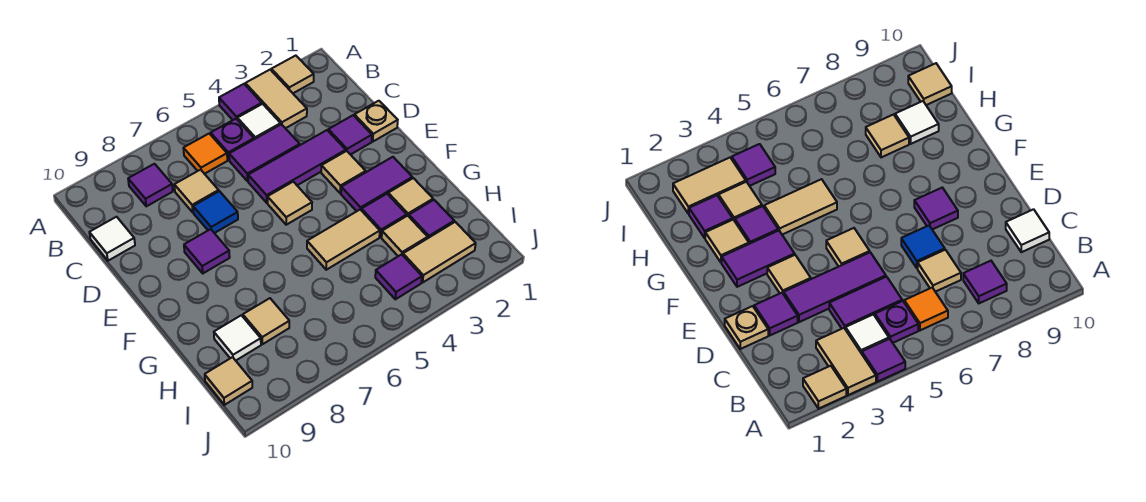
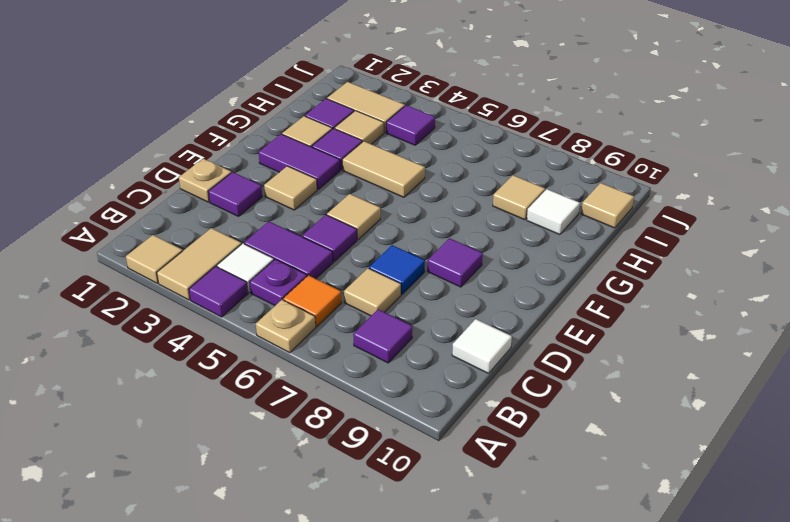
none -> tan 1x1 plate [256,300,316,353]
purple 1x3 tile [248,130,346,203] -> purple 1x1 tile [302,215,357,262]

